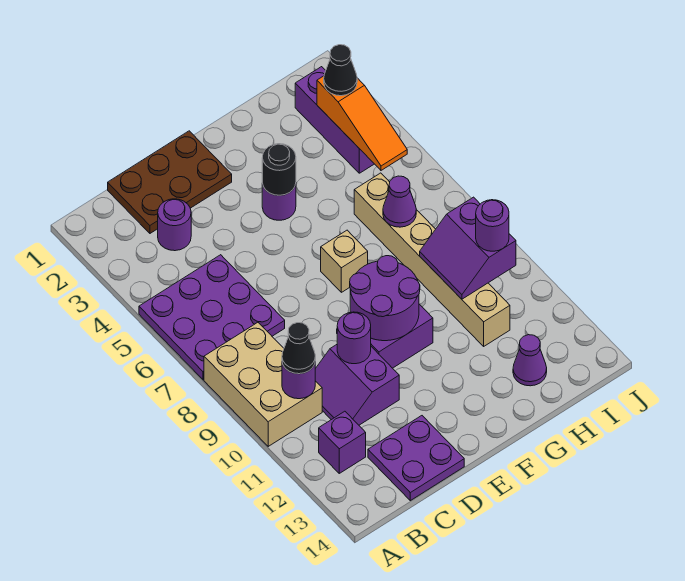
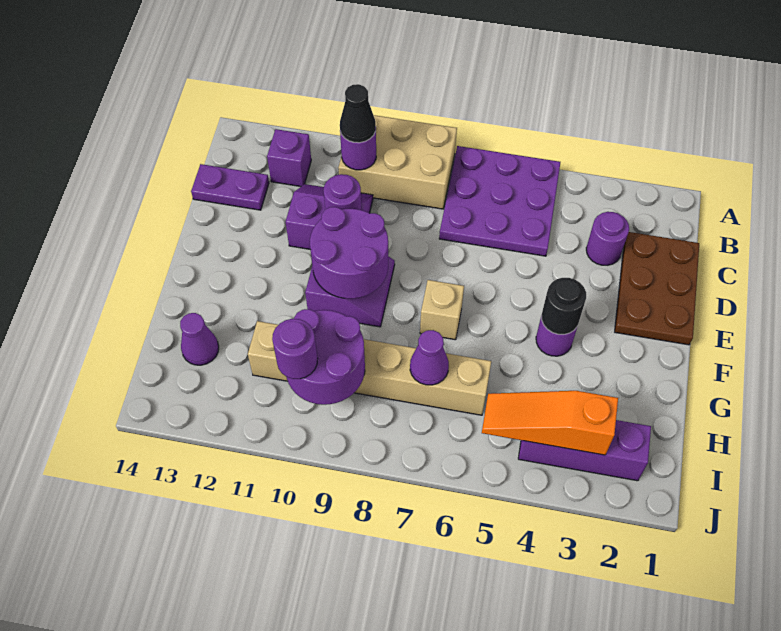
purple 2x2 plate [368,416,464,501] -> purple 1x2 plate [191,164,269,210]
purple 2x2 slope [420,197,516,299] -> purple 2x2 round brick [287,309,365,405]
black 1x1 cone [324,45,357,96] -> none

